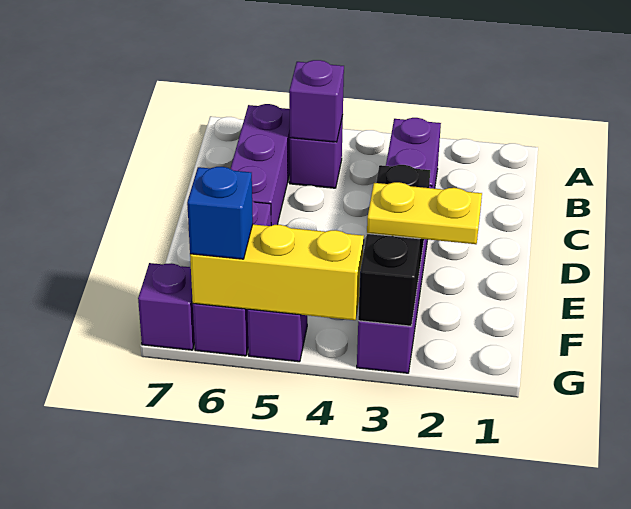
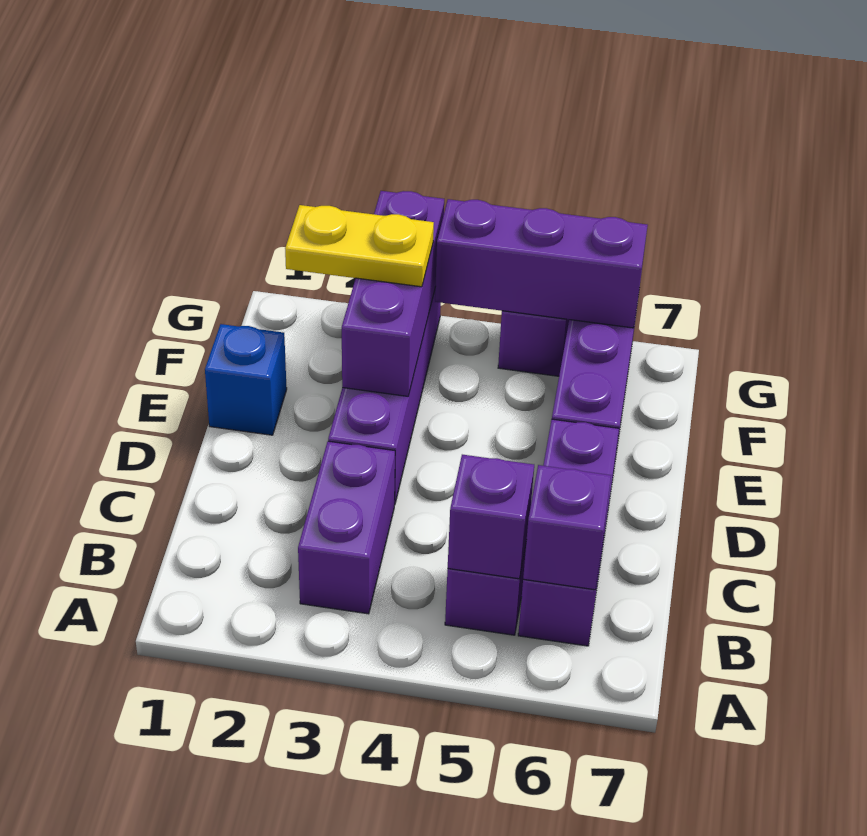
black 1x3 brick [358,165,430,326] -> purple 1x3 brick [342,191,444,396]
yellow 1x3 brick [190,224,364,320] -> purple 1x3 brick [435,199,648,328]
blue 1x1 brick [187,167,253,259] -> blue 1x1 brick moved to [205,324,287,435]
purple 1x1 brick [138,263,195,350] -> purple 1x1 brick moved to [523,465,611,590]

